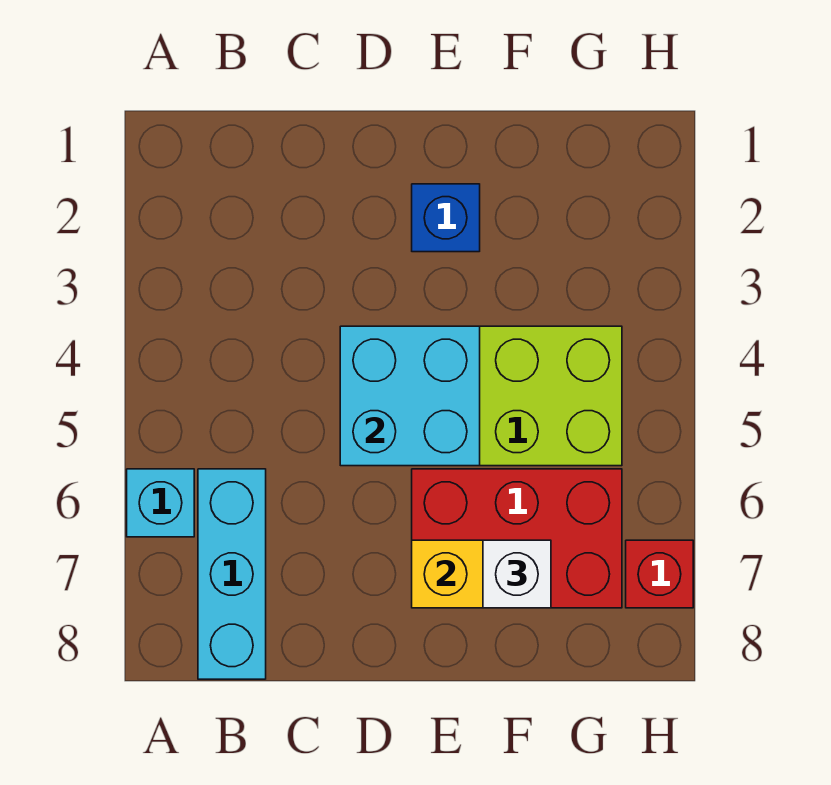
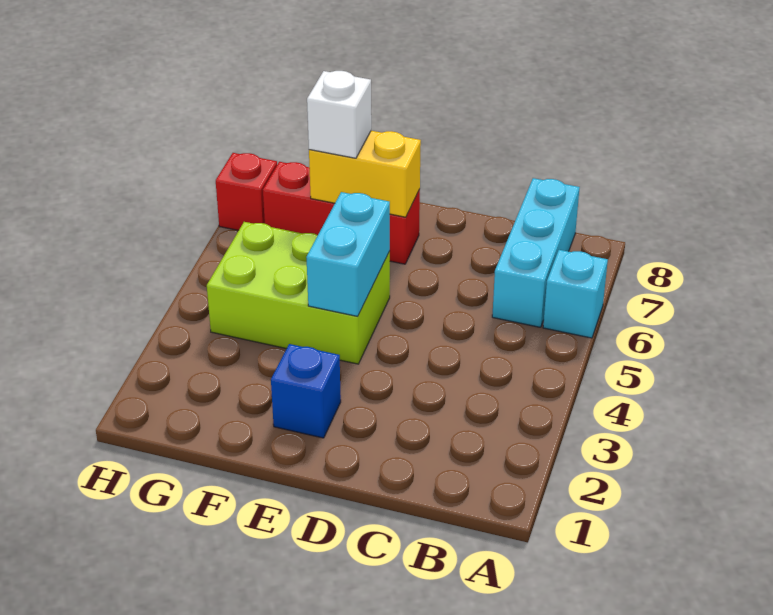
cyan 2x2 brick [340,326,480,466] -> cyan 1x2 brick [306,192,390,316]
red 2x3 brick [412,469,622,608] -> red 1x3 brick [263,162,420,264]

